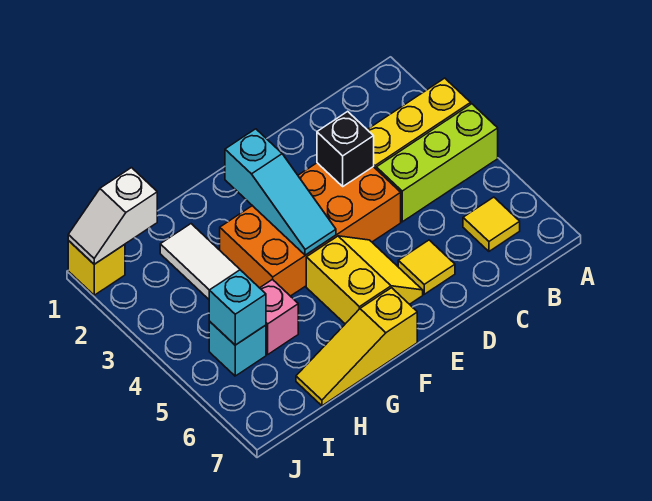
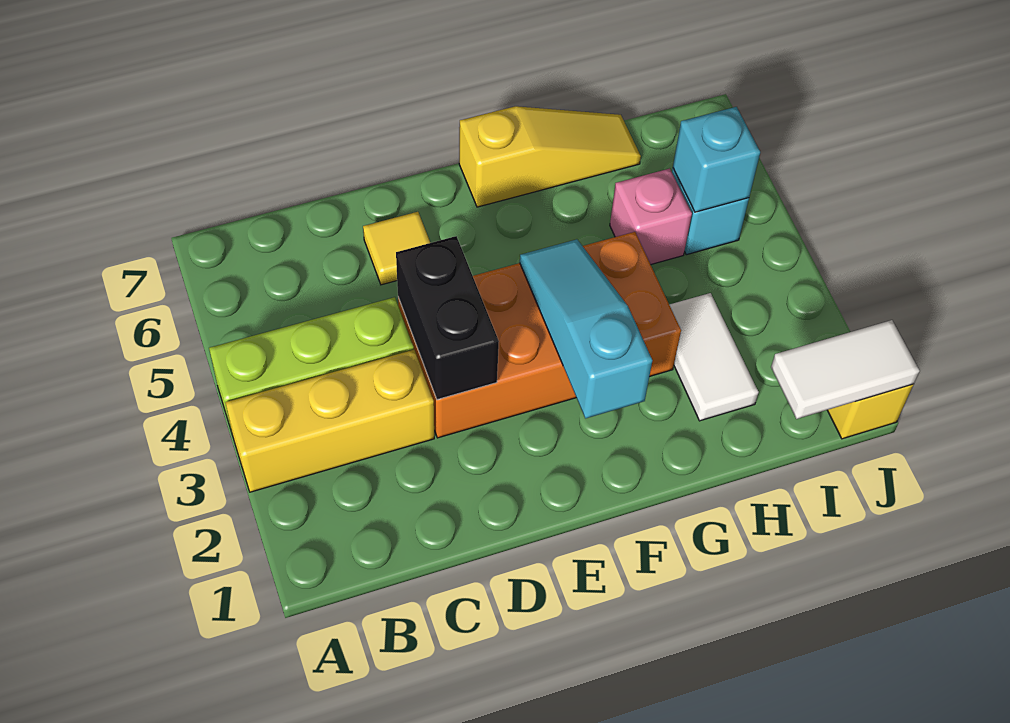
yellow 1x1 tile [463,197,520,251] -> none
black 1x1 brick [317,111,374,186] -> black 1x2 brick [396,236,499,400]
yellow 2x2 slope [306,236,423,324] -> none
white 1x2 slope [68,168,157,264] -> white 1x2 tile [771,320,920,419]

